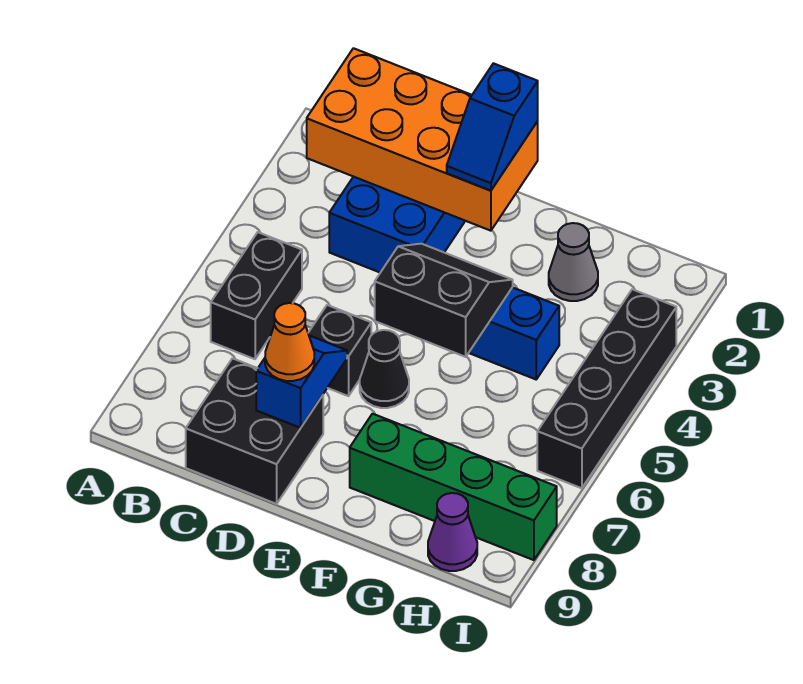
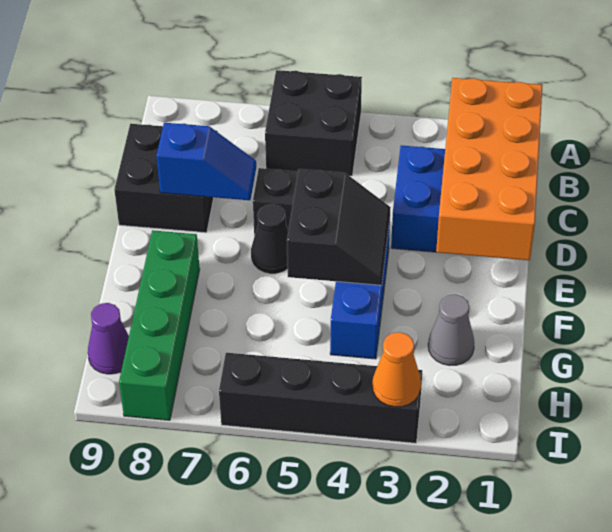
black 1x2 brick [211,232,302,359] -> black 2x2 brick [265,70,362,176]
orange 1x1 cone [265,303,314,381] -> orange 1x1 cone moved to [373,332,421,407]
blue 1x2 slope [447,63,538,191] -> none

